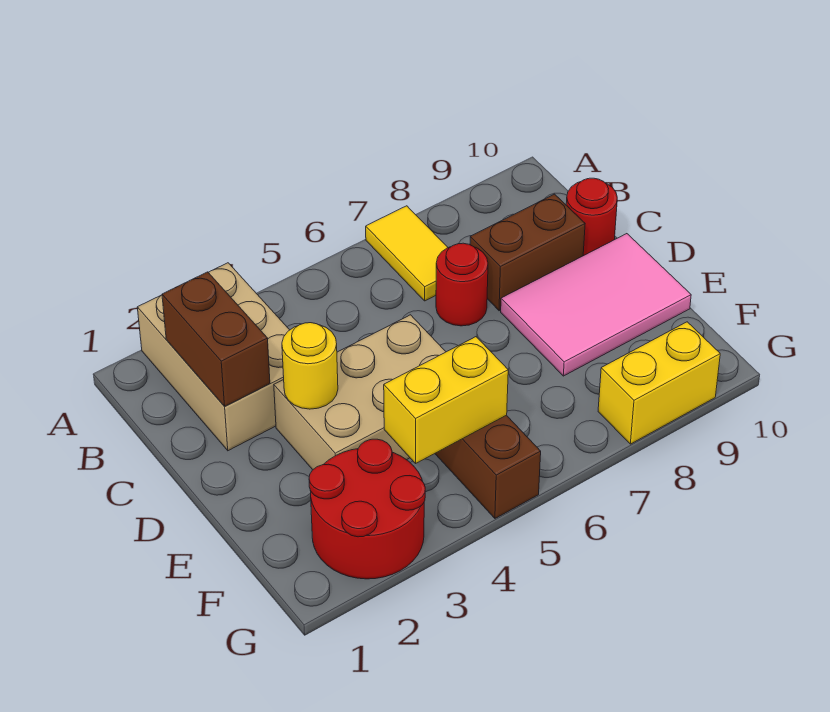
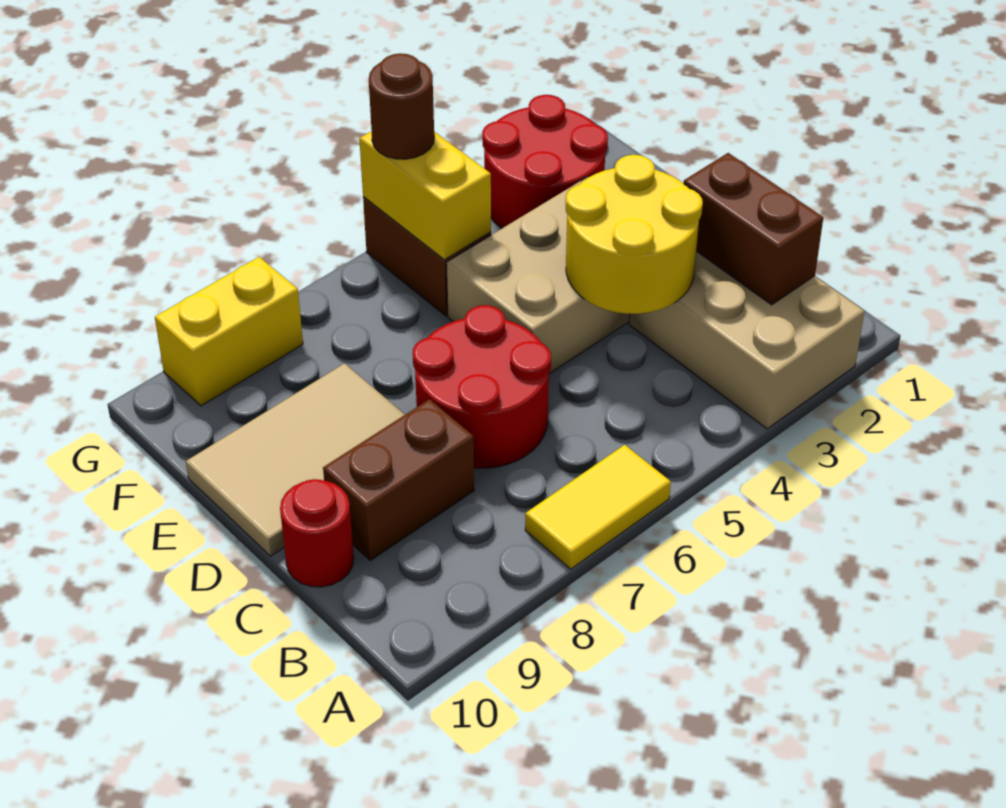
yellow 1x2 tile [366,206,448,301] -> yellow 1x2 tile turned to [525,445,671,569]
red 1x1 round brick [436,243,488,326] -> red 2x2 round brick [413,305,551,468]
yellow 1x1 round brick [282,323,338,409] -> yellow 2x2 round brick [566,155,703,314]
pink 2x3 tile [501,234,691,376] -> tan 2x3 tile [186,363,405,556]
yellow 1x2 brick [384,337,508,463] -> yellow 1x2 brick turned to [359,131,491,260]
none -> brown 1x1 round brick [369,53,434,159]

